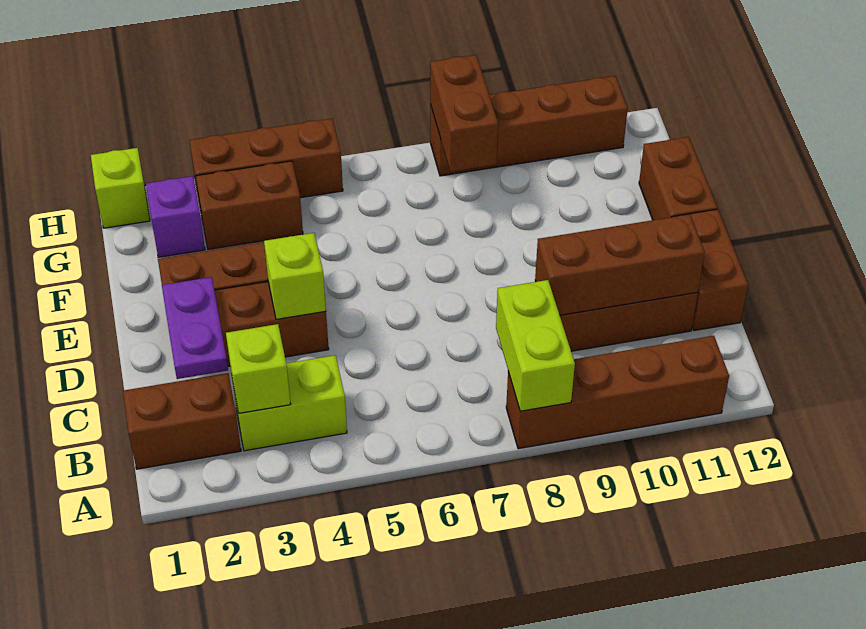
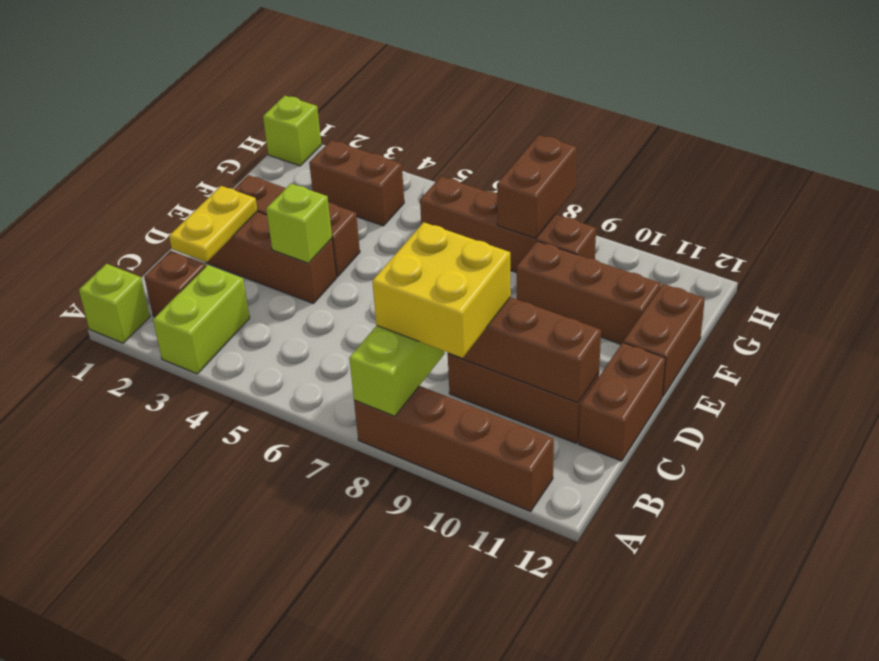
brown 1x2 brick [123,373,241,469] -> brown 1x1 brick [144,251,206,317]
lime 1x2 brick [232,355,347,451] -> lime 1x2 brick turned to [153,265,250,374]
lime 1x1 brick [226,324,290,413] -> lime 1x1 brick moved to [79,264,150,343]
none -> yellow 2x2 brick [372,222,511,358]
purple 1x2 plate [162,277,228,379] -> yellow 1x2 plate [169,186,258,262]
purple 1x1 brick [146,176,205,257] -> none
brown 1x3 brick [189,119,343,204] -> brown 1x3 brick moved to [517,241,661,344]
brown 1x4 brick [430,76,628,176] -> brown 1x4 brick moved to [420,177,596,272]

